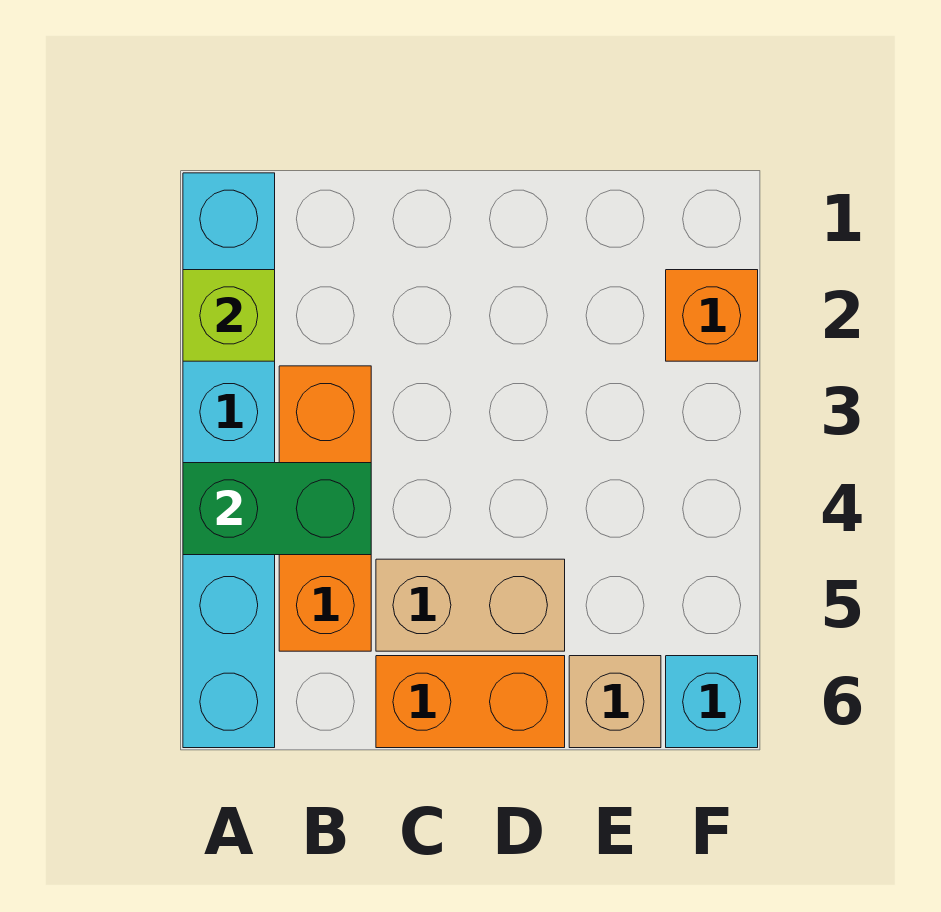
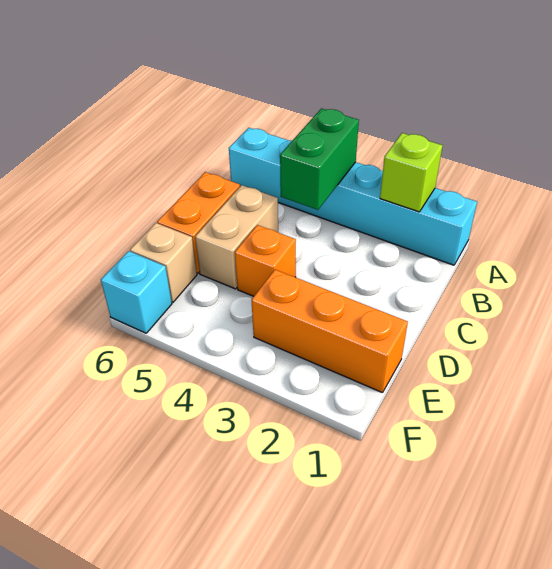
orange 1x3 brick [279,366,371,651] -> orange 1x3 brick moved to [252,270,408,393]
orange 1x1 brick [666,270,758,361] -> orange 1x1 brick moved to [235,225,296,296]

